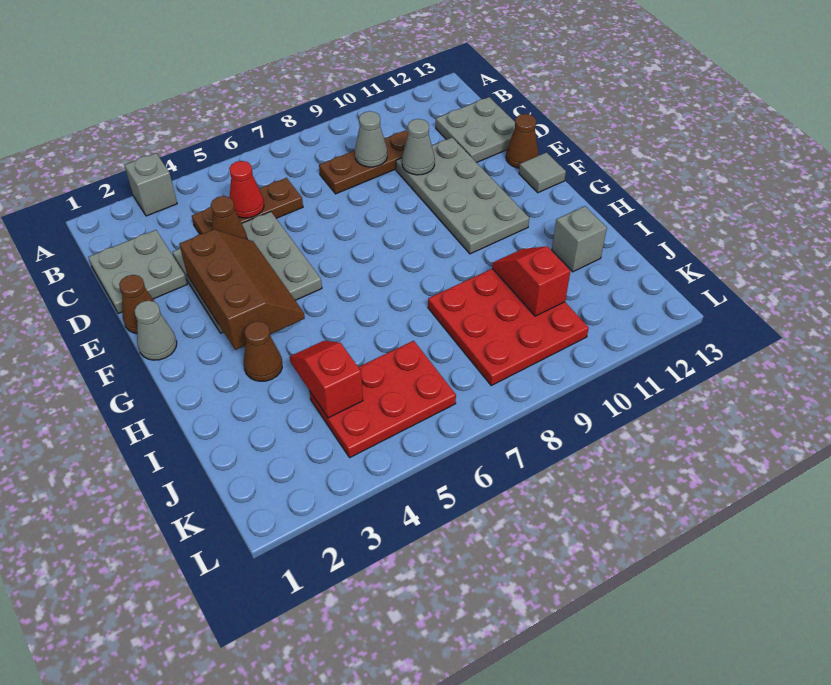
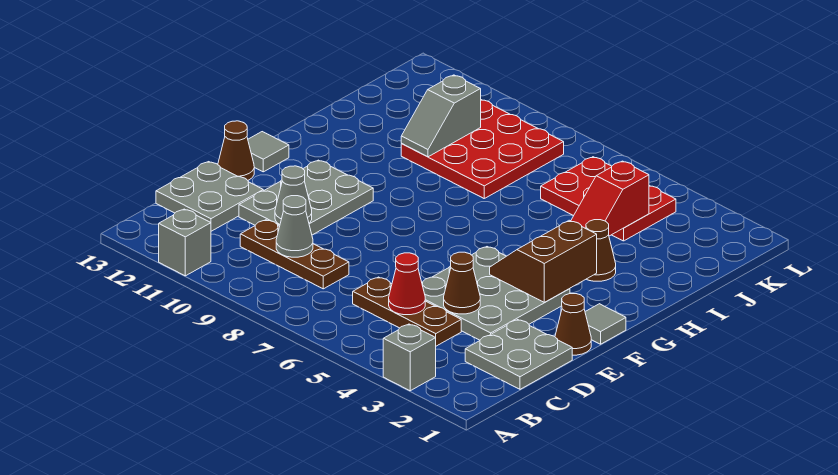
grey 2x4 plate [396,138,529,254] -> grey 2x3 plate [239,160,373,235]
brown 2x3 slope [179,229,305,350] -> brown 2x2 slope [490,220,597,303]
grey 1x1 cone [134,301,177,360] -> grey 1x1 tile [585,304,626,344]
red 1x2 slope [492,246,570,316] -> grey 1x2 slope [401,75,481,157]
grey 1x1 brick [552,206,607,272] -> grey 1x1 brick moved to [159,209,211,276]

